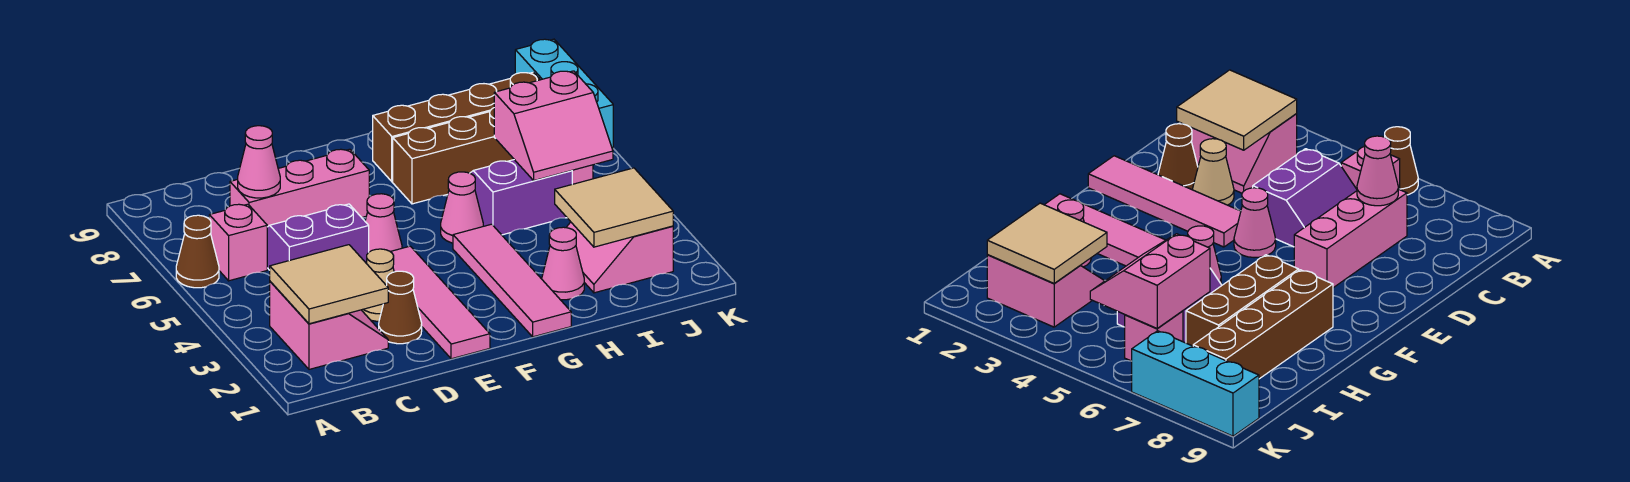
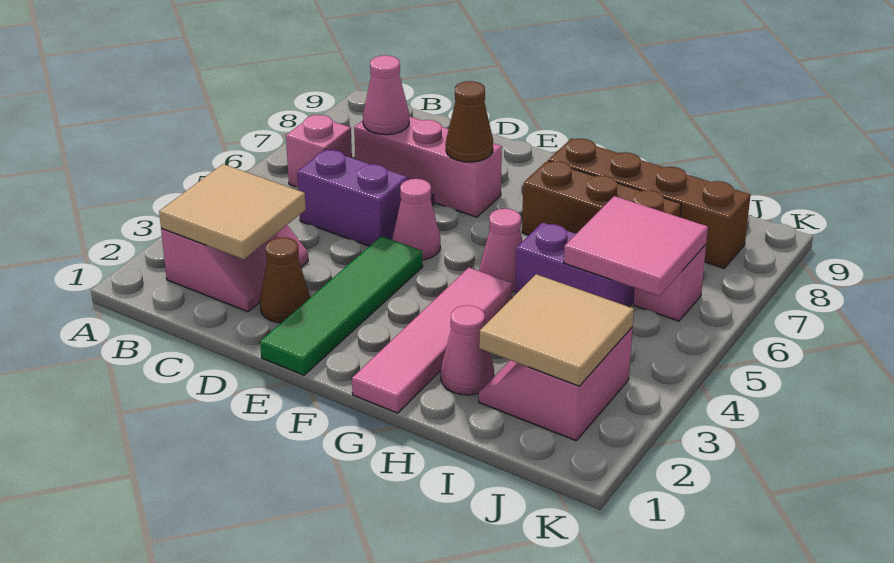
brown 1x1 cone [176,215,219,288] -> brown 1x1 cone moved to [446,81,493,162]
tan 1x1 cone [362,249,394,321] -> none
pink 1x4 tile [390,246,490,359] -> green 1x4 tile [260,236,423,375]
pink 2x2 slope [494,71,613,181] -> pink 2x2 tile [564,196,708,296]
cyan 1x3 brick [515,39,613,150] -> none

